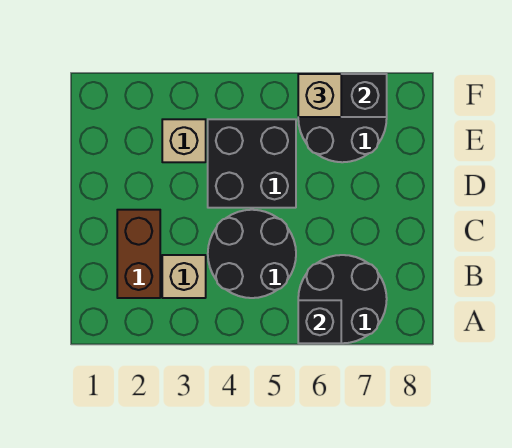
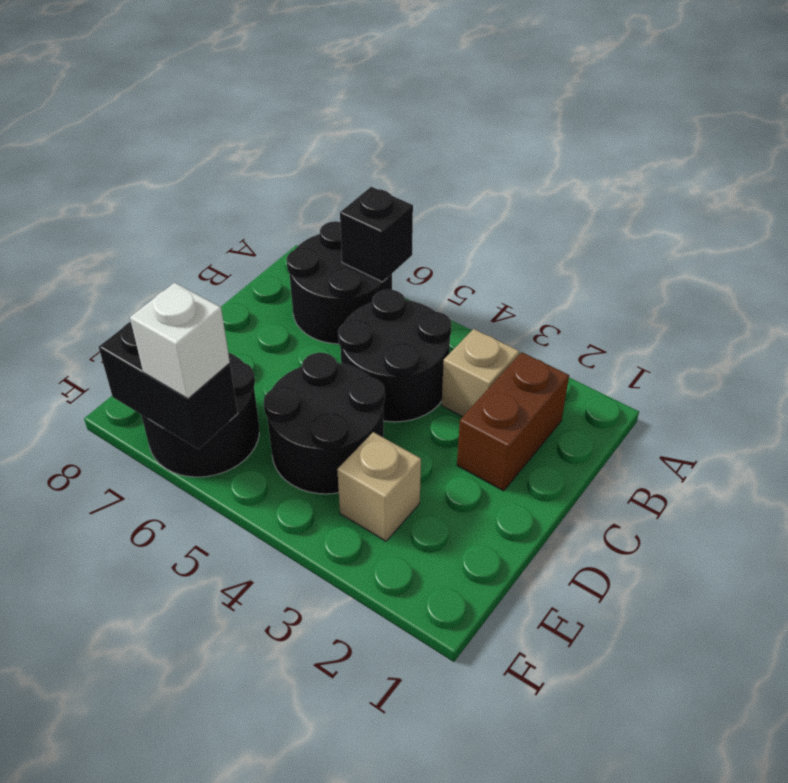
black 2x2 brick [208,119,296,208] -> black 2x2 round brick [264,353,385,494]
tan 1x1 brick [298,74,341,117] -> white 1x1 brick [130,283,230,399]

